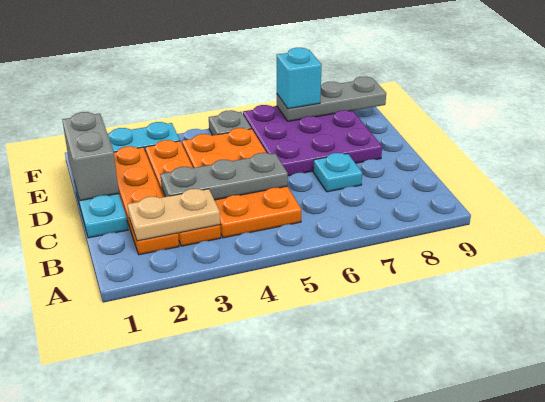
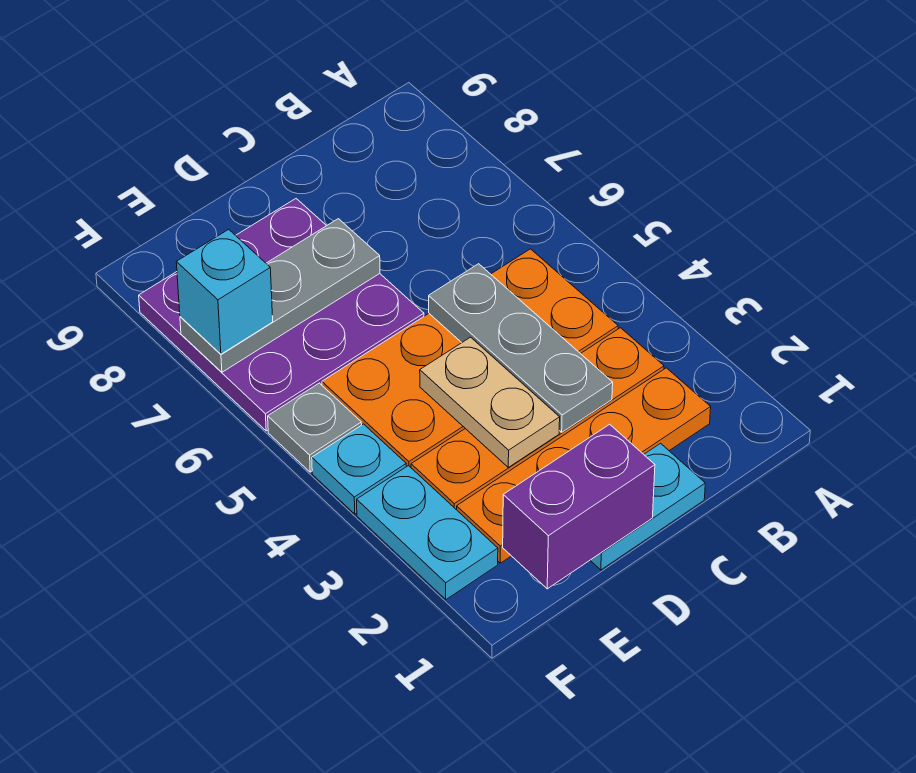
tan 1x2 plate [128,189,220,241] -> tan 1x2 plate moved to [420,337,560,467]
cyan 1x1 plate [313,153,362,192] -> cyan 1x1 plate moved to [312,424,406,514]
grey 1x2 brick [62,112,119,201] -> purple 1x2 brick [503,424,655,589]
grey 1x3 plate [277,76,386,121] -> grey 1x3 plate turned to [180,219,380,372]

